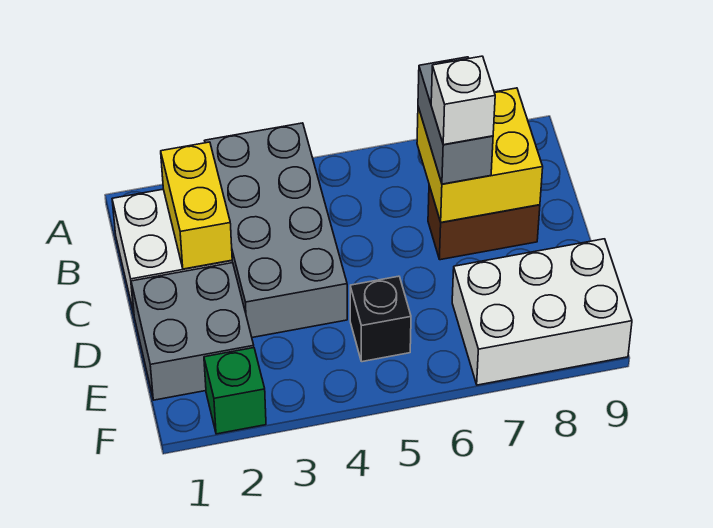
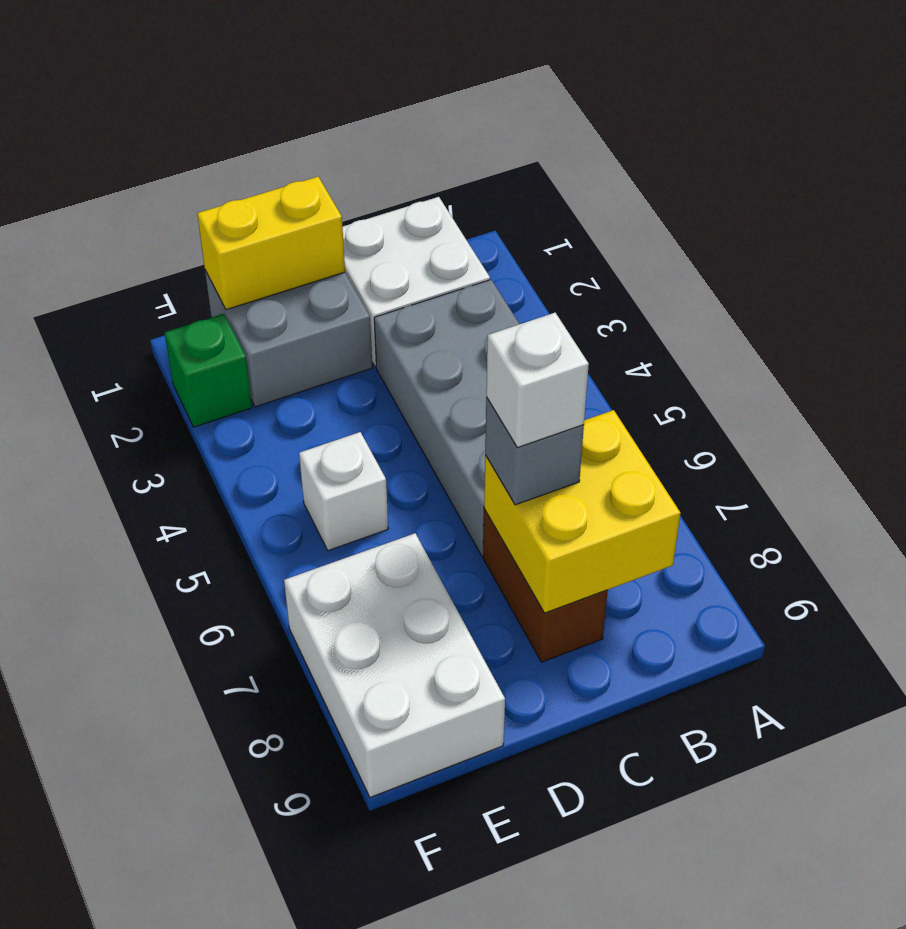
grey 2x4 brick [205,123,347,338] -> grey 2x4 brick turned to [374,280,519,556]
yellow 1x2 brick [161,142,232,269] -> yellow 1x2 brick moved to [197,177,345,310]
grey 1x2 brick [418,57,493,184] -> grey 1x1 brick [485,397,584,505]
black 1x1 brick [350,276,411,362] -> white 1x1 brick [299,432,388,551]

